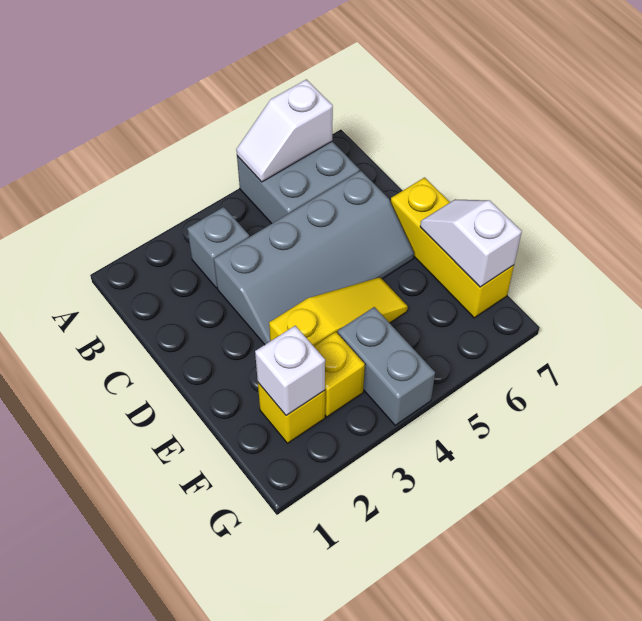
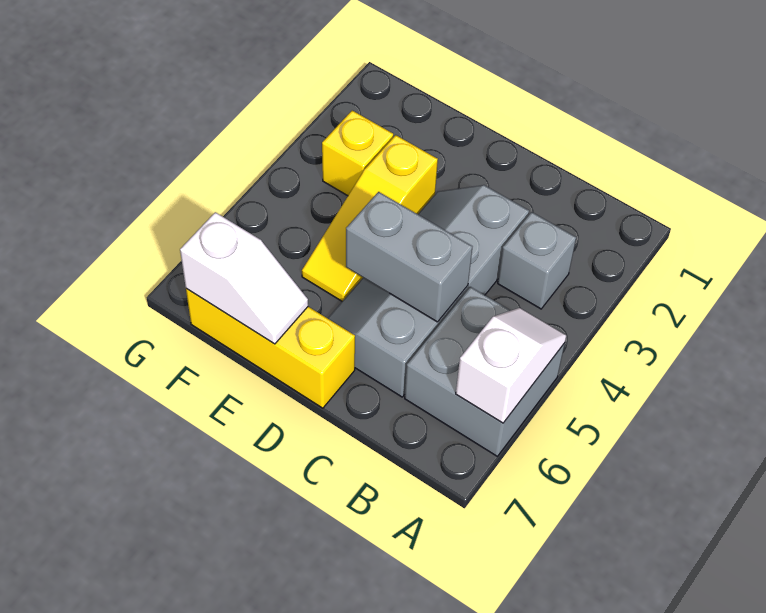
yellow 1x1 brick [258,383,325,443] -> none
white 1x1 brick [255,326,325,416] -> none
grey 1x2 brick [338,307,435,425] -> grey 1x2 brick moved to [346,192,472,322]

